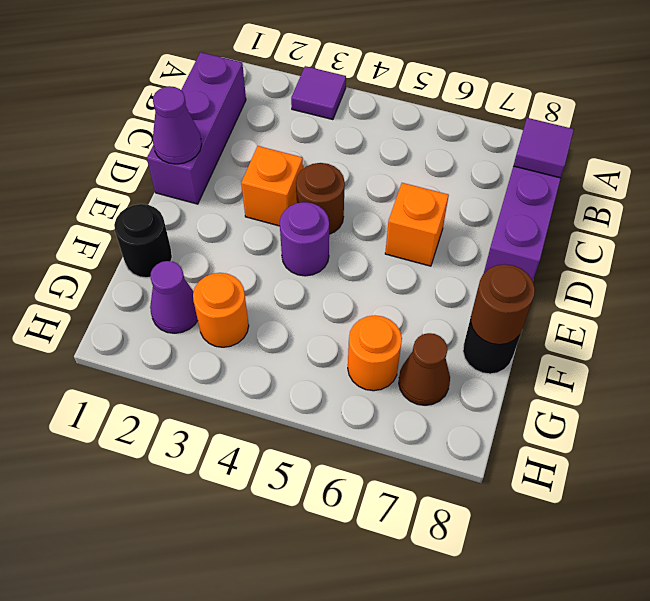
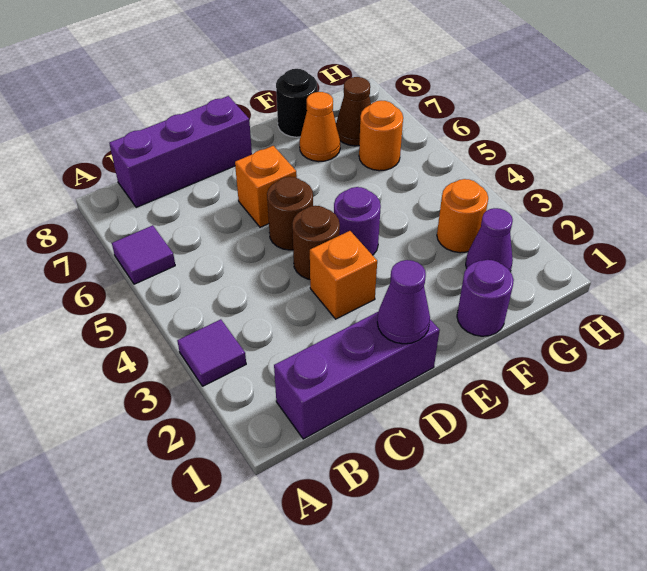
purple 1x1 tile [514,118,574,178] -> purple 1x1 tile moved to [112,225,175,284]
black 1x1 round brick [114,204,172,278] -> purple 1x1 round brick [457,260,514,336]
none -> orange 1x1 cone [300,92,340,162]
brown 1x1 round brick [471,264,535,345] -> brown 1x1 round brick moved to [267,177,313,250]

